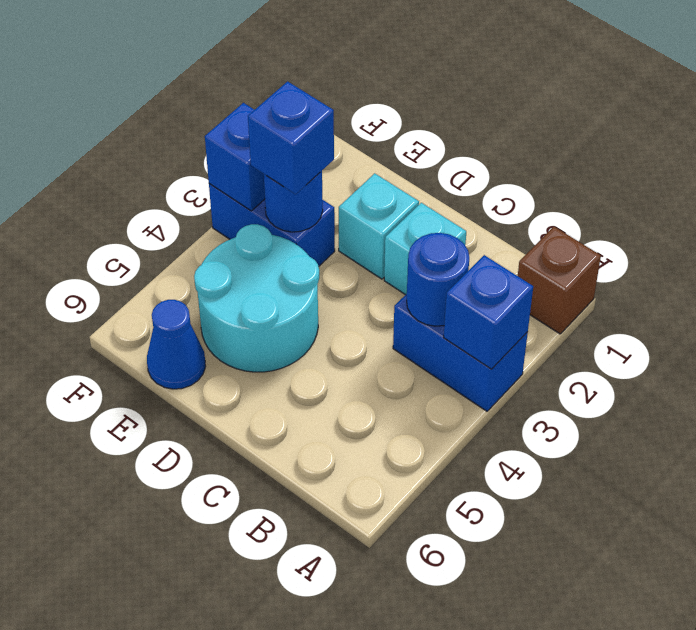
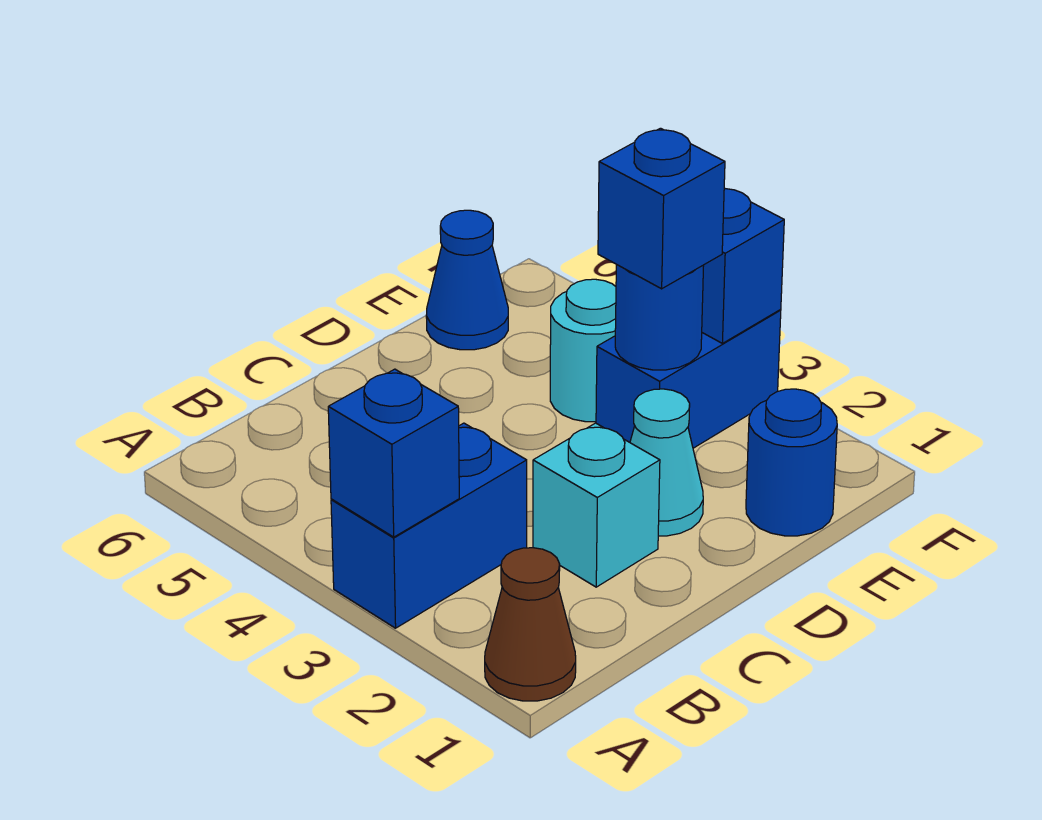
brown 1x1 brick [518,227,601,334] -> brown 1x1 cone [485,548,576,701]
blue 1x1 round brick [407,233,469,326] -> blue 1x1 round brick moved to [746,389,837,536]
cyan 1x1 brick [339,173,419,279] -> cyan 1x1 cone [630,389,703,536]
cyan 2x2 round brick [194,224,319,372] -> cyan 1x1 round brick [550,279,616,422]

